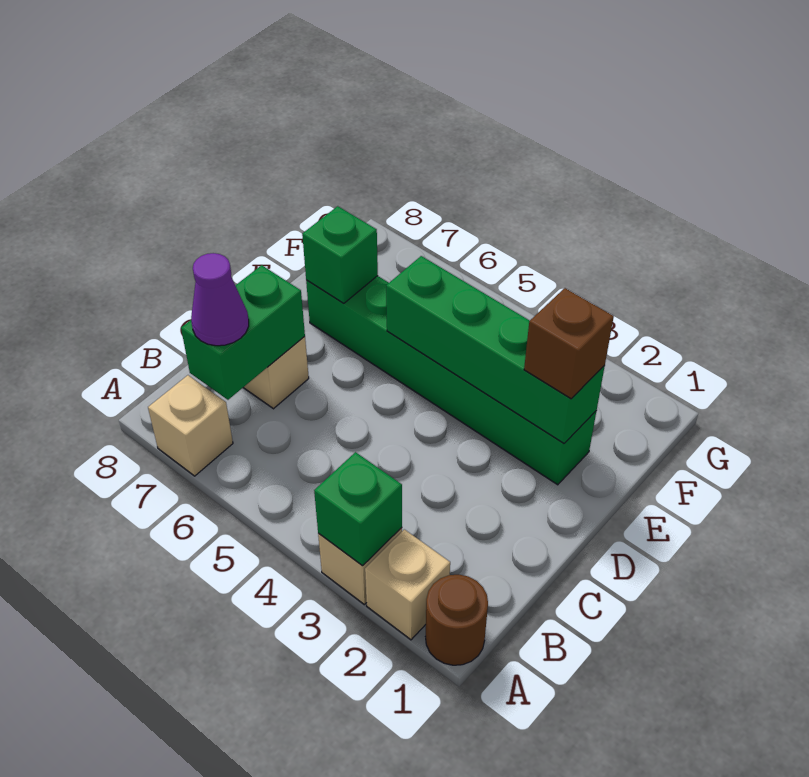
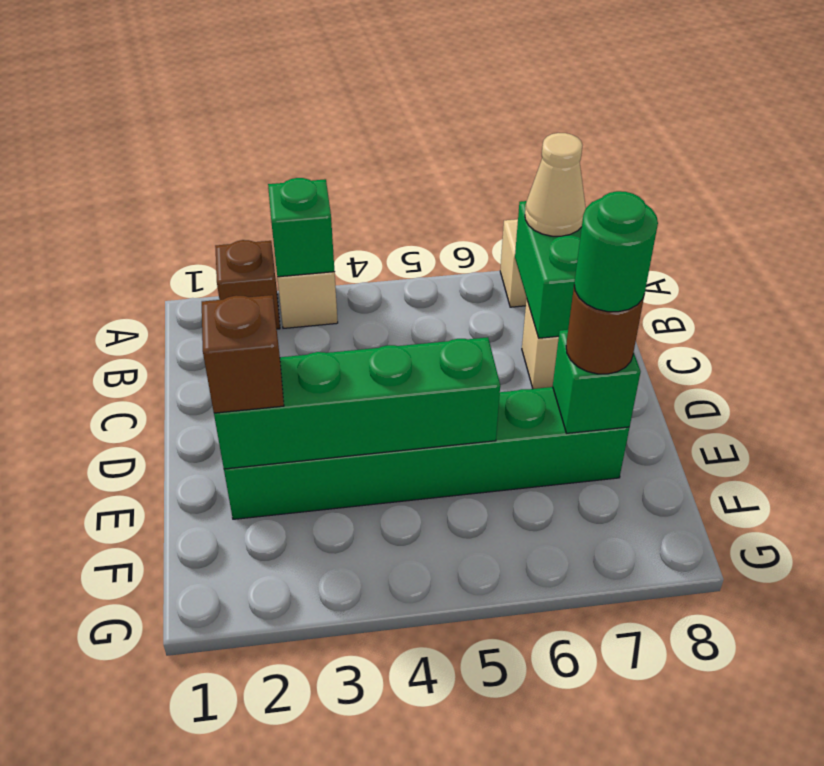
brown 1x1 round brick [426,575,488,665] -> brown 1x1 round brick moved to [566,285,644,374]
tan 1x1 brick [365,529,450,640] -> brown 1x1 brick [215,240,280,329]
purple 1x1 cone [191,253,249,346] -> tan 1x1 cone [525,133,586,236]
none -> green 1x1 round brick [574,191,658,312]

